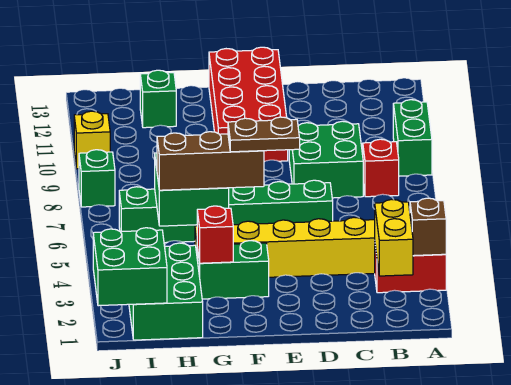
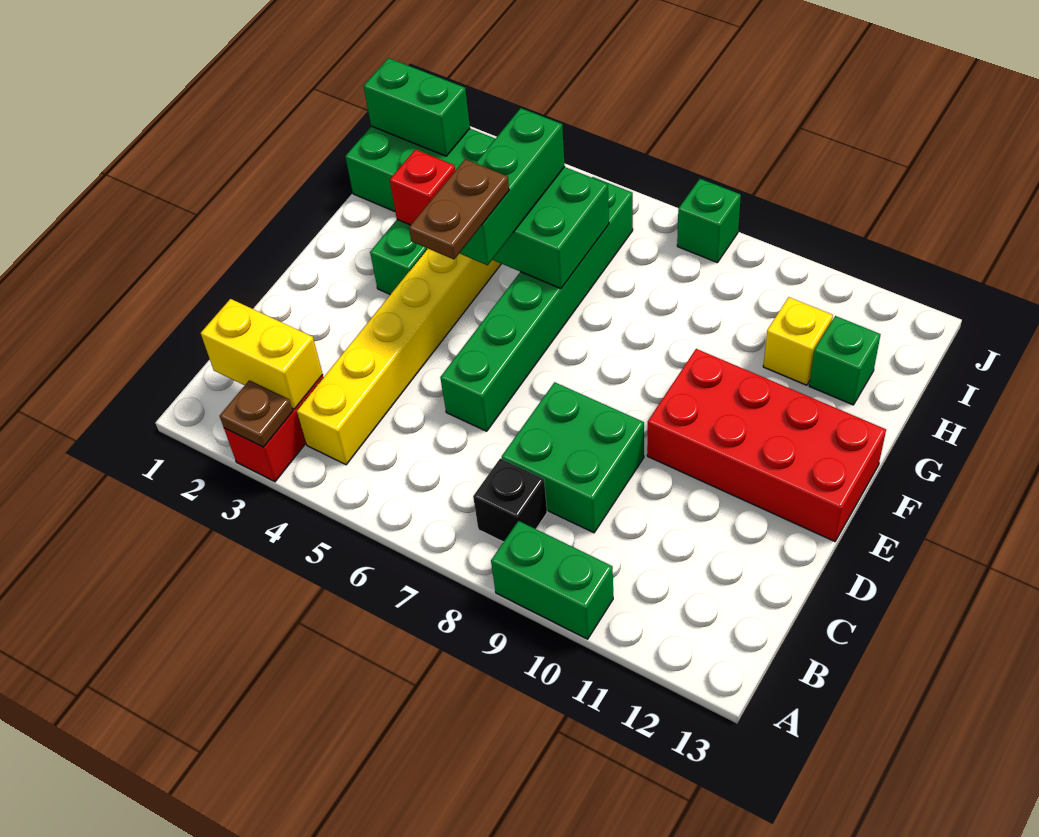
brown 1x1 brick [410,198,446,256] -> brown 1x1 plate [220,380,293,447]
red 1x1 brick [363,139,399,197] -> black 1x1 brick [473,458,547,542]
brown 1x3 brick [157,132,264,190] -> green 1x3 brick [460,108,565,265]
green 2x2 brick [93,228,167,306] -> green 1x2 brick [364,58,470,156]
yellow 1x1 brick [74,111,110,169] -> yellow 1x1 brick moved to [763,297,833,385]

